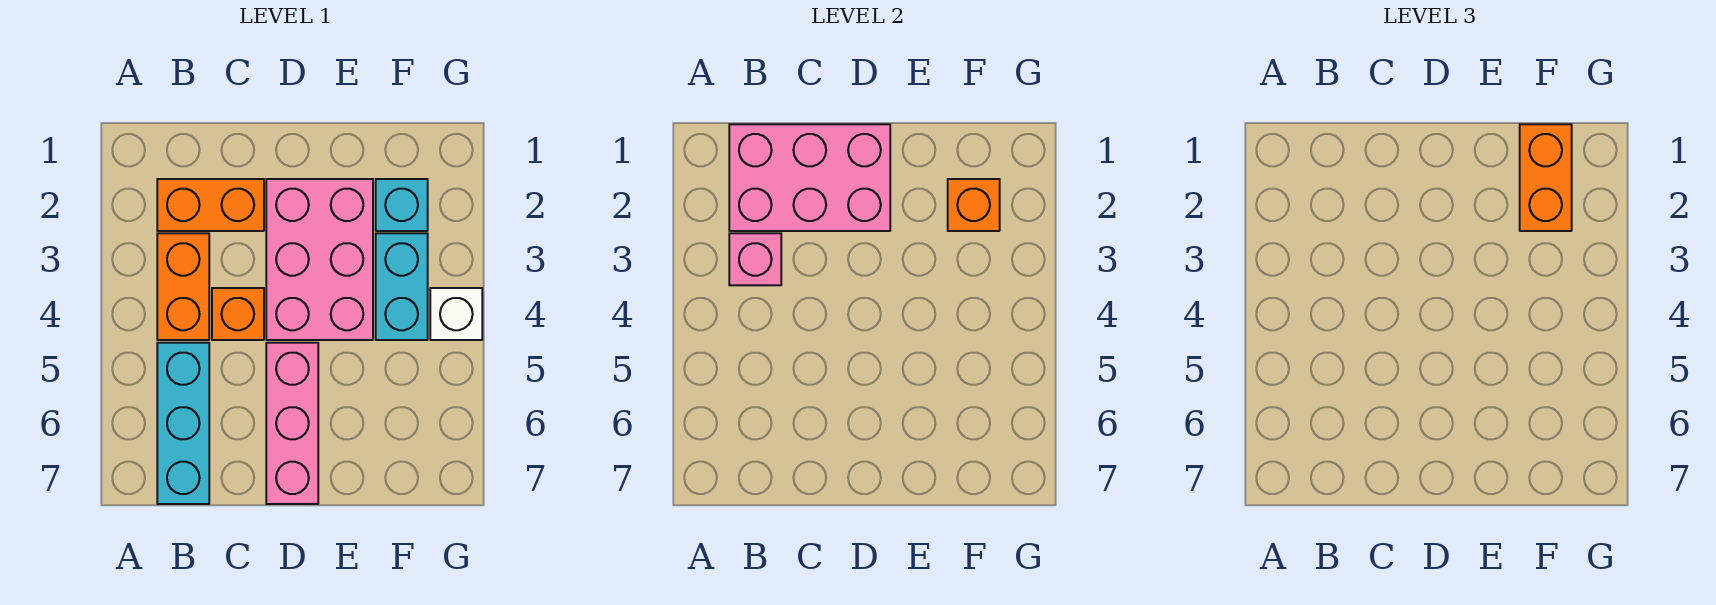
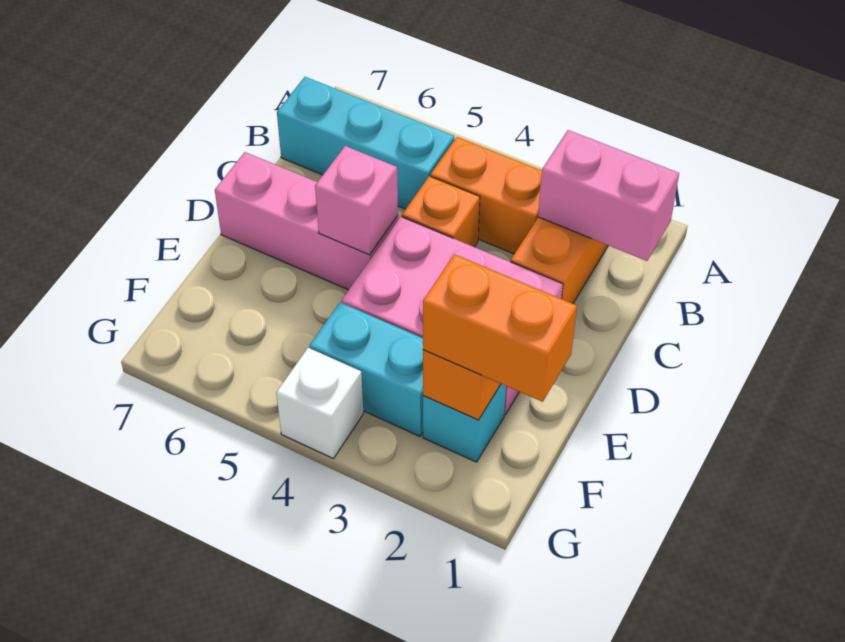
pink 2x3 brick [729,124,890,231] -> pink 1x2 brick [538,130,679,261]
pink 1x1 brick [729,233,781,285] -> pink 1x1 brick moved to [315,146,398,255]

